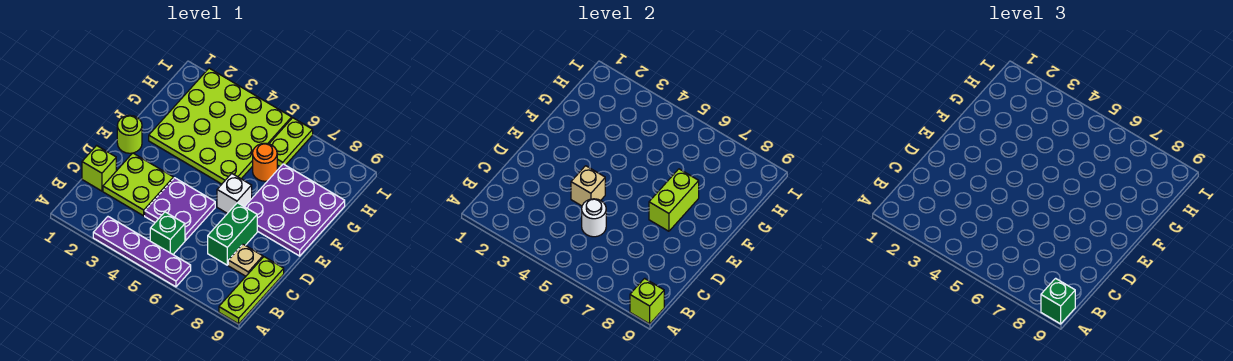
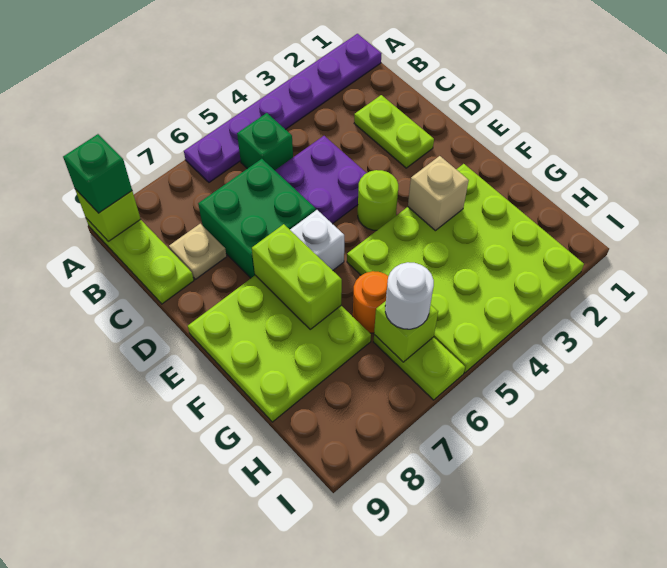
purple 1x4 plate [93,217,191,287] -> purple 1x6 plate [184,34,382,182]
lime 1x1 brick [82,146,116,191] -> lime 1x1 brick moved to [374,301,438,362]
lime 2x2 plate [103,153,174,216] -> lime 1x2 plate [354,95,434,168]
white 1x1 round brick [582,199,606,237] -> white 1x1 round brick moved to [385,262,434,329]
green 1x2 brick [208,203,257,265] -> green 2x2 brick [198,159,316,278]
tan 1x1 brick [571,166,605,206] -> tan 1x1 brick moved to [408,156,469,231]
lime 1x1 round brick [117,115,142,153] -> lime 1x1 round brick moved to [358,170,398,230]
purple 3x3 plate [245,164,345,256] -> lime 3x3 plate [188,275,371,422]

